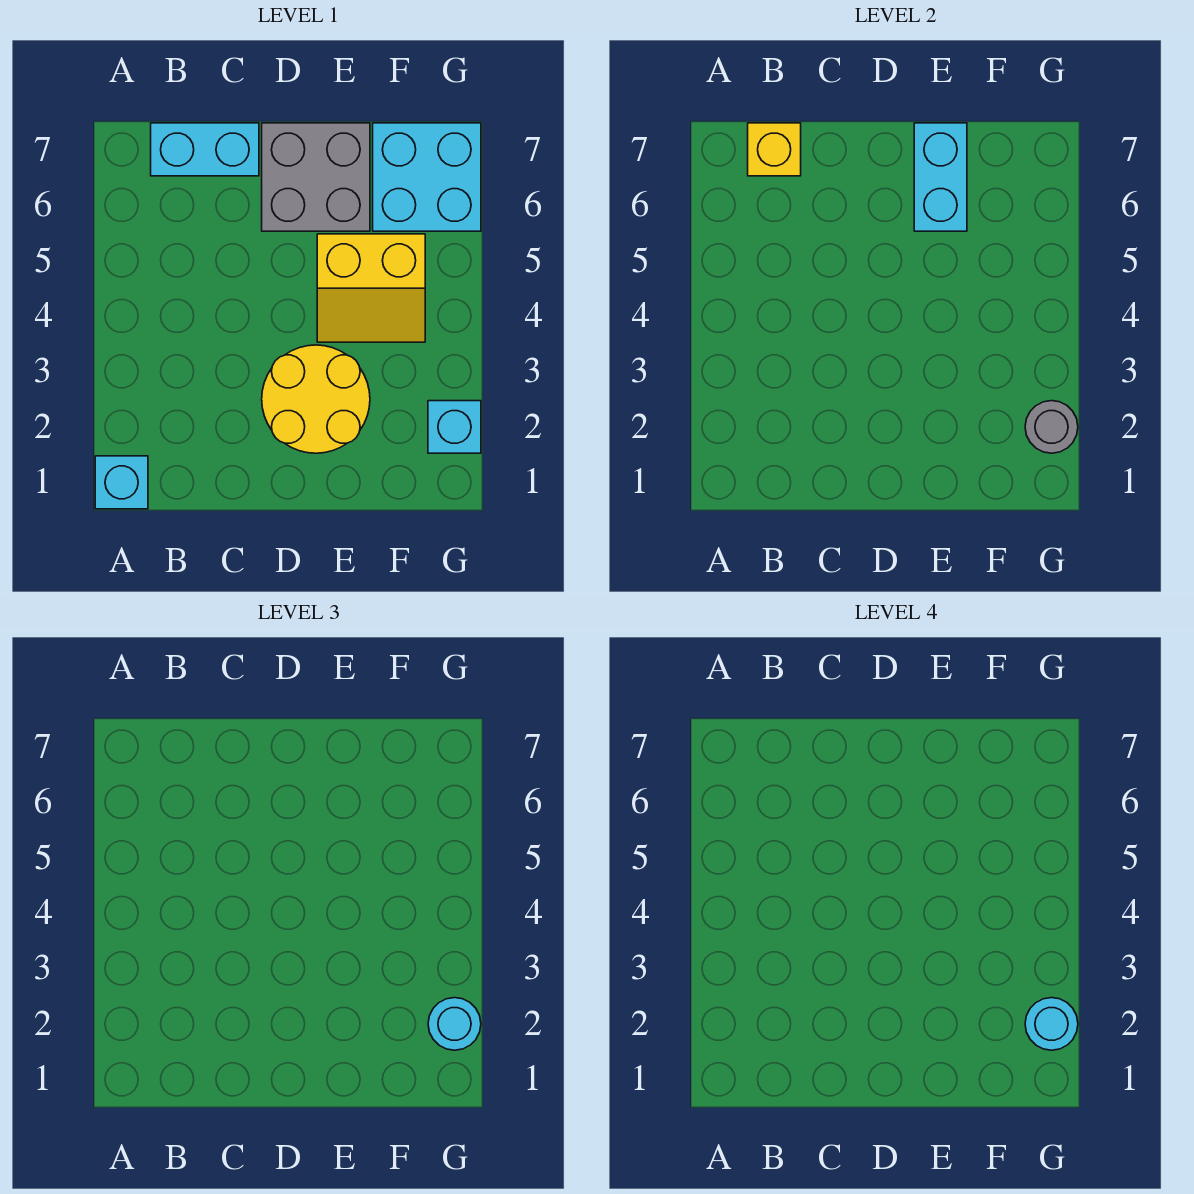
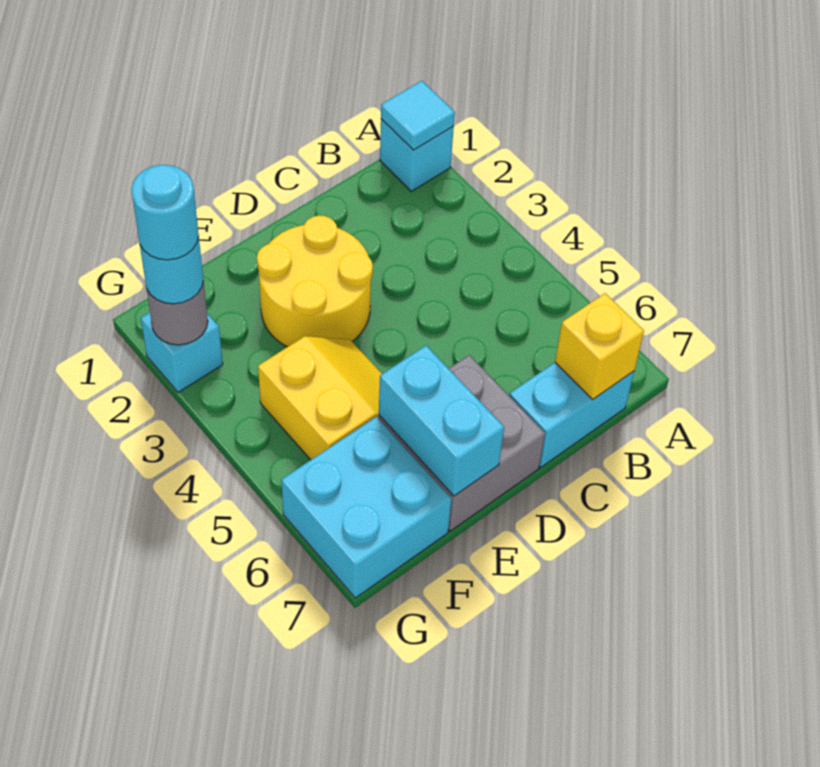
none -> cyan 1x1 tile [381,81,455,150]
yellow 2x2 slope [317,234,425,342] -> yellow 2x2 slope turned to [258,336,382,460]

